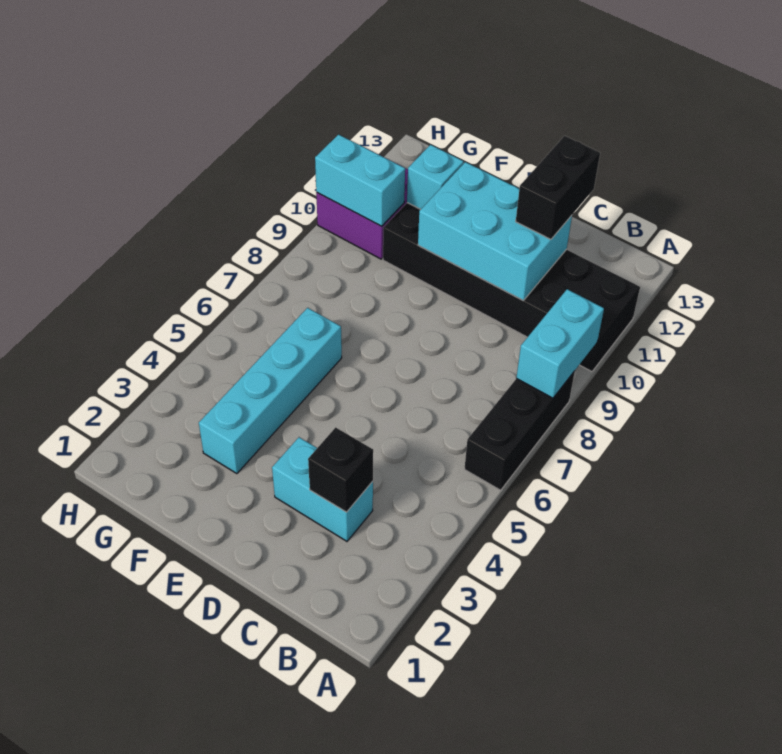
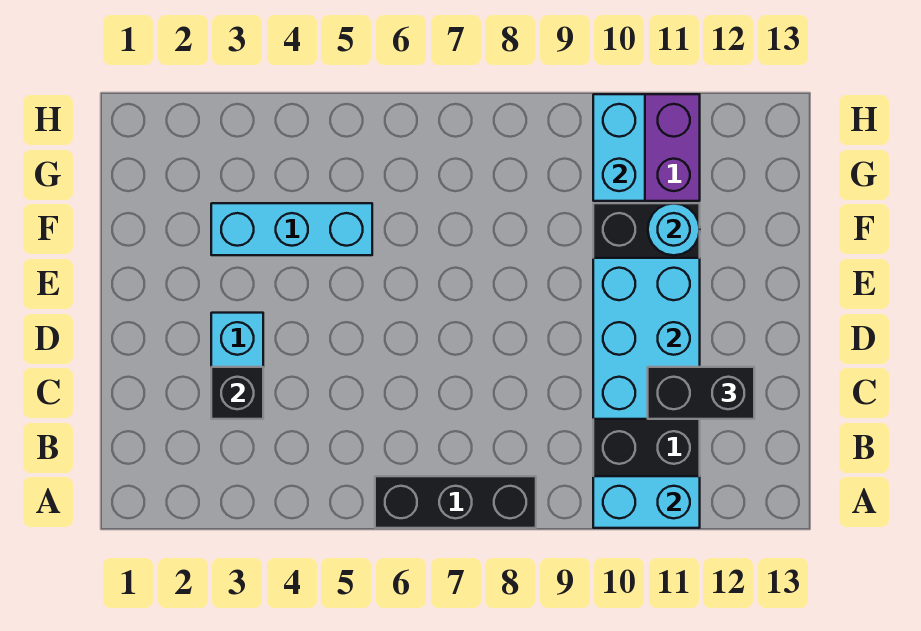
cyan 1x2 brick [516,289,604,398] -> cyan 1x2 brick moved to [593,476,700,528]
cyan 1x4 brick [199,308,342,474] -> cyan 1x3 brick [211,203,372,255]
cyan 1x1 brick [407,145,464,209] -> cyan 1x1 round brick [648,203,700,255]

